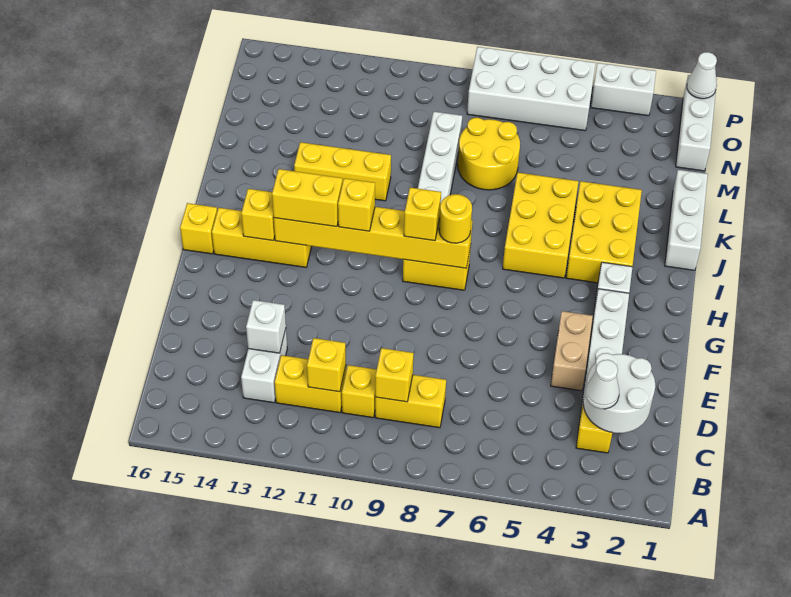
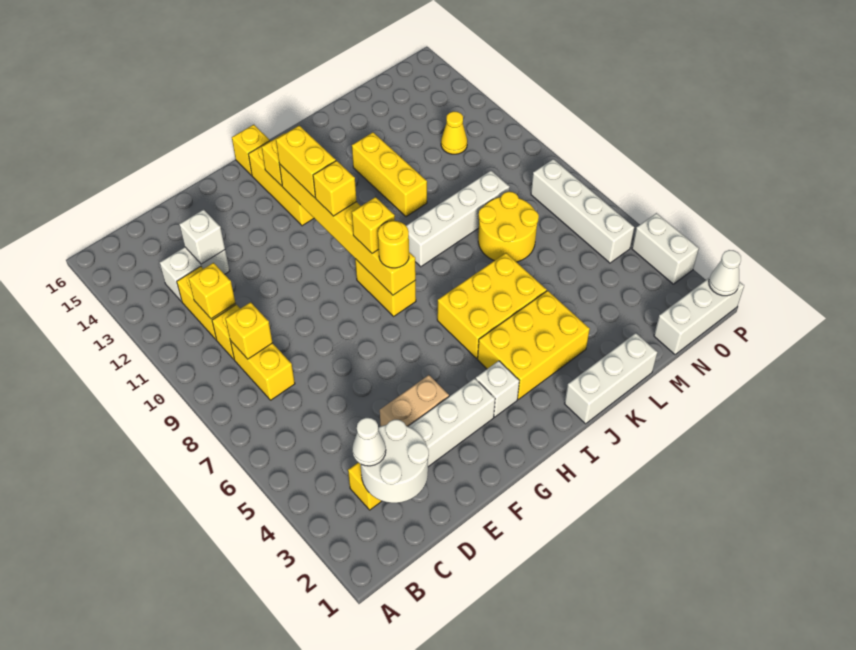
none -> yellow 1x1 cone [441,111,467,154]
white 2x4 brick [467,47,596,131] -> white 1x4 brick [531,159,634,263]

